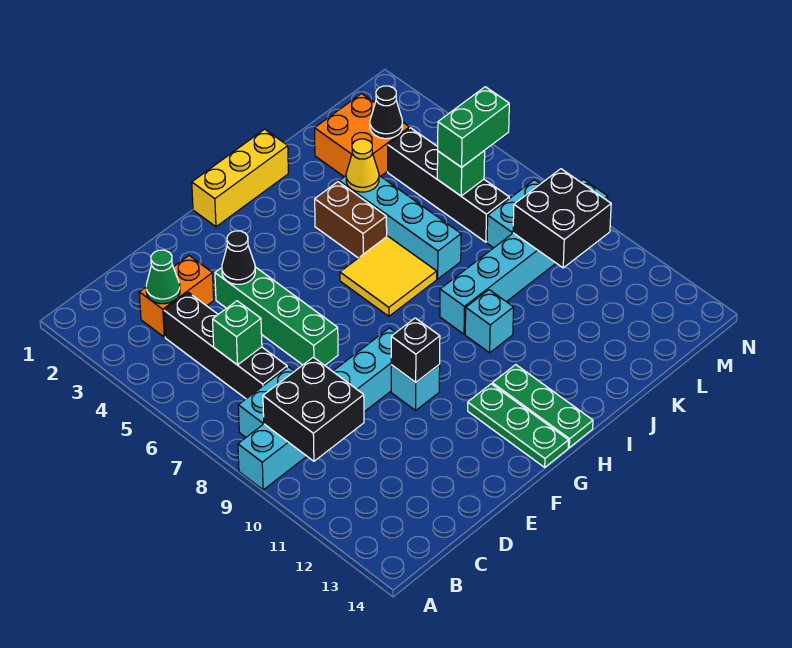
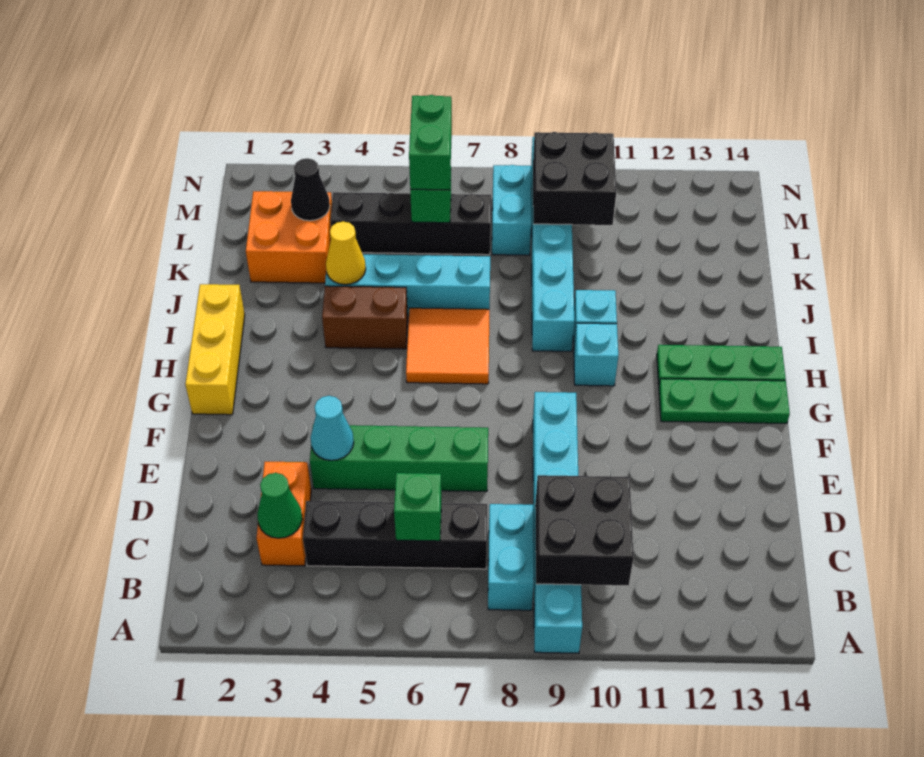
black 1x1 cone [222,231,255,284] -> cyan 1x1 cone [311,396,354,460]
cyan 1x1 brick [391,365,440,410] -> cyan 1x1 brick moved to [574,323,618,386]
black 1x1 brick [391,318,440,382] -> none
yellow 2x2 tile [340,236,437,316] -> orange 2x2 tile [406,308,489,384]

